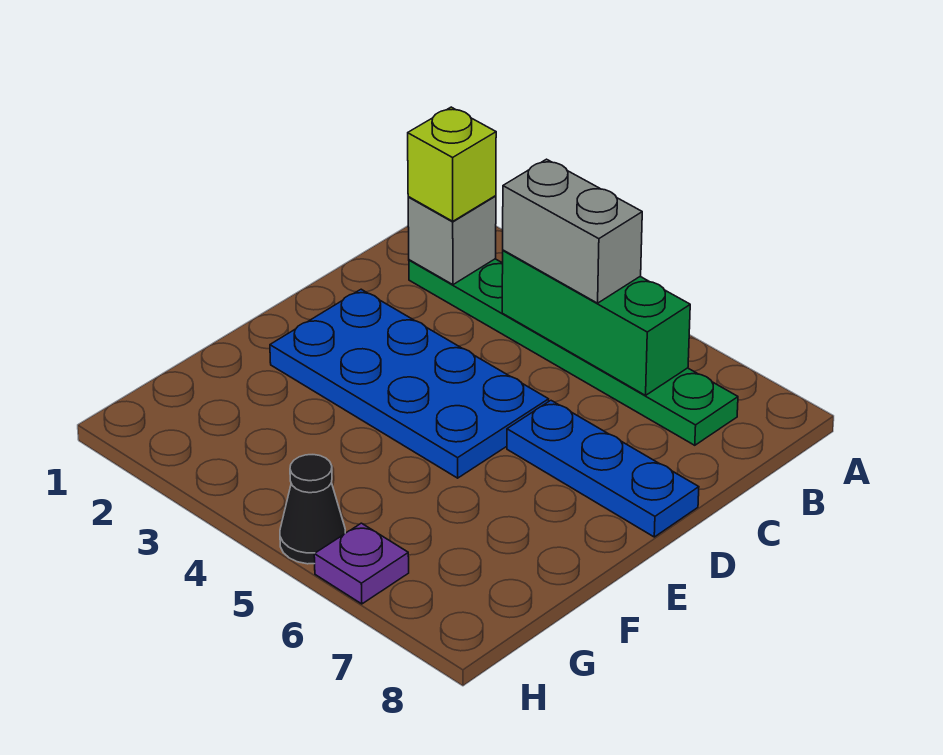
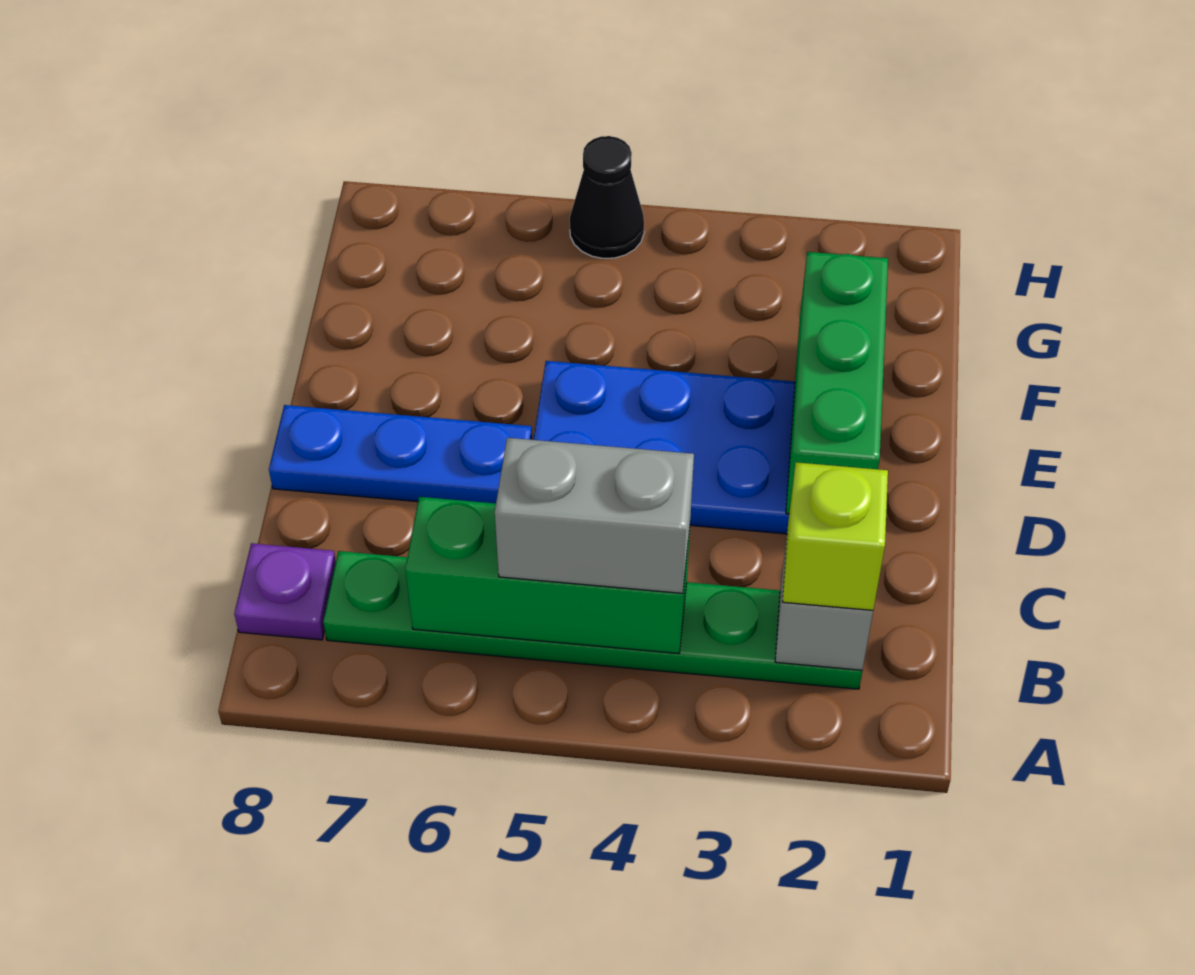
none -> green 1x3 brick [786,252,888,514]
purple 1x1 plate [314,523,409,604] -> purple 1x1 plate moved to [234,543,336,640]

